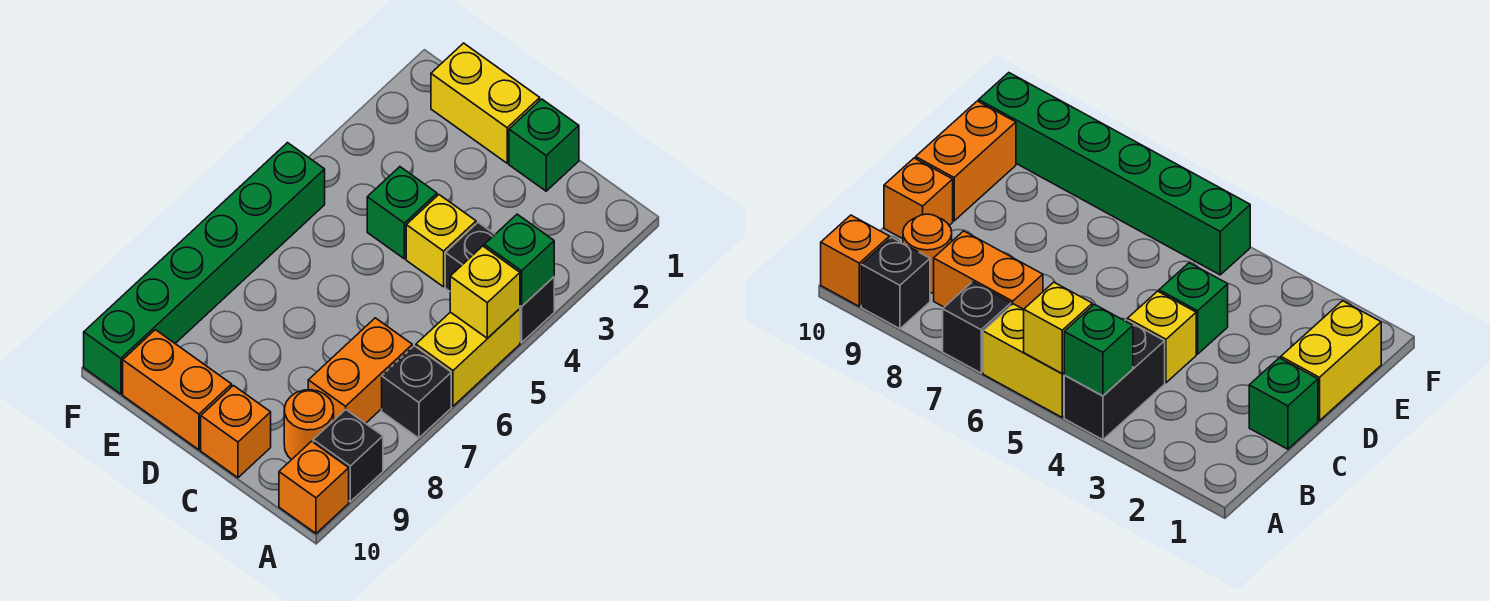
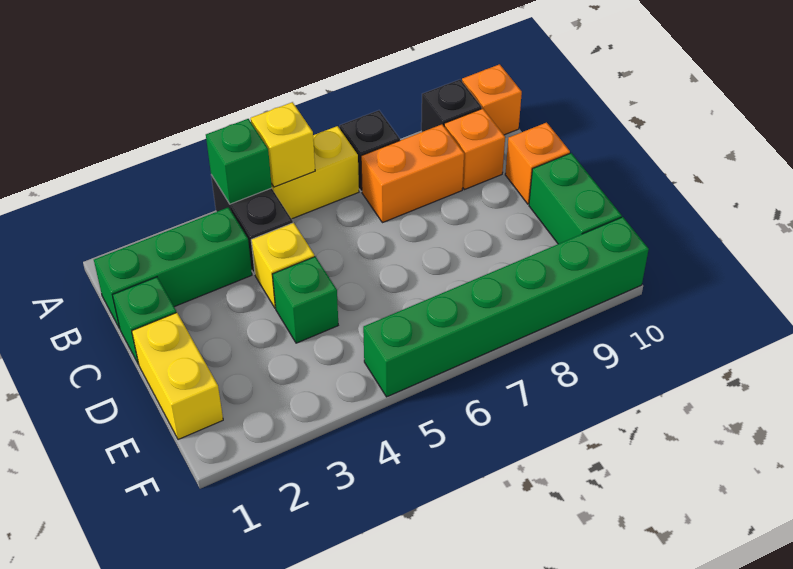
none -> green 1x3 brick [94,207,252,328]
orange 1x1 round brick [284,390,334,460] -> orange 1x1 brick [444,109,505,190]
orange 1x2 brick [123,330,232,450] -> green 1x2 brick [529,153,622,244]

